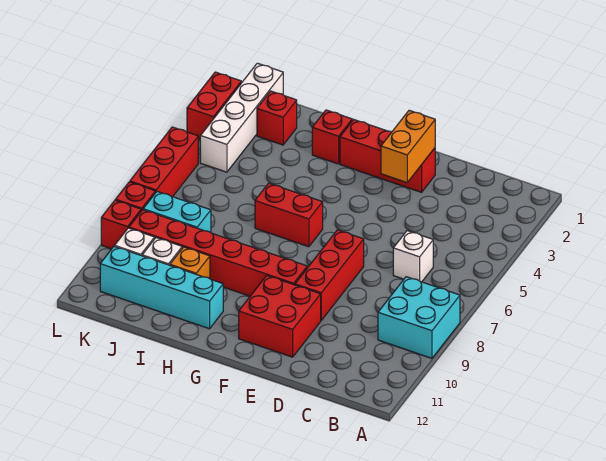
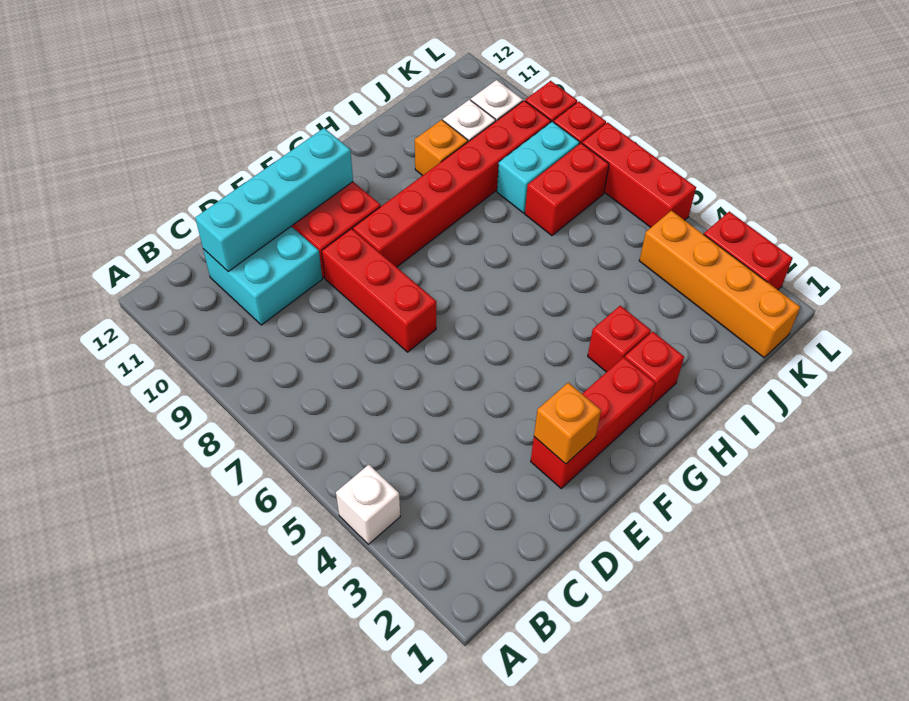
cyan 2x2 brick [378,277,460,358] -> cyan 2x2 brick moved to [203,226,322,325]
white 1x1 brick [393,231,433,282] -> white 1x1 brick moved to [336,465,400,544]
orange 1x2 brick [381,110,435,183] -> orange 1x1 brick [534,383,601,464]
red 1x2 brick [255,183,323,247] -> red 1x2 brick moved to [525,143,609,236]
cyan 1x4 brick [100,246,223,329] -> cyan 1x4 brick moved to [195,128,353,272]
red 1x1 brick [257,91,297,145] -> red 1x1 brick moved to [588,306,651,372]
white 1x4 brick [200,63,283,172] -> orange 1x4 brick [639,211,800,358]

